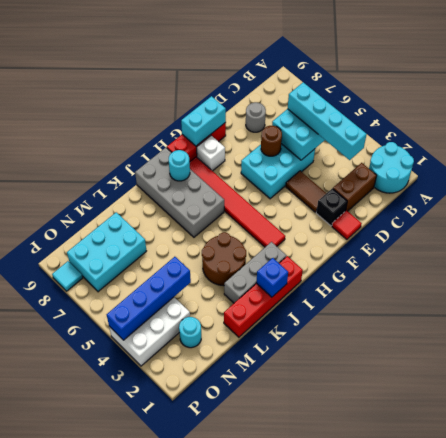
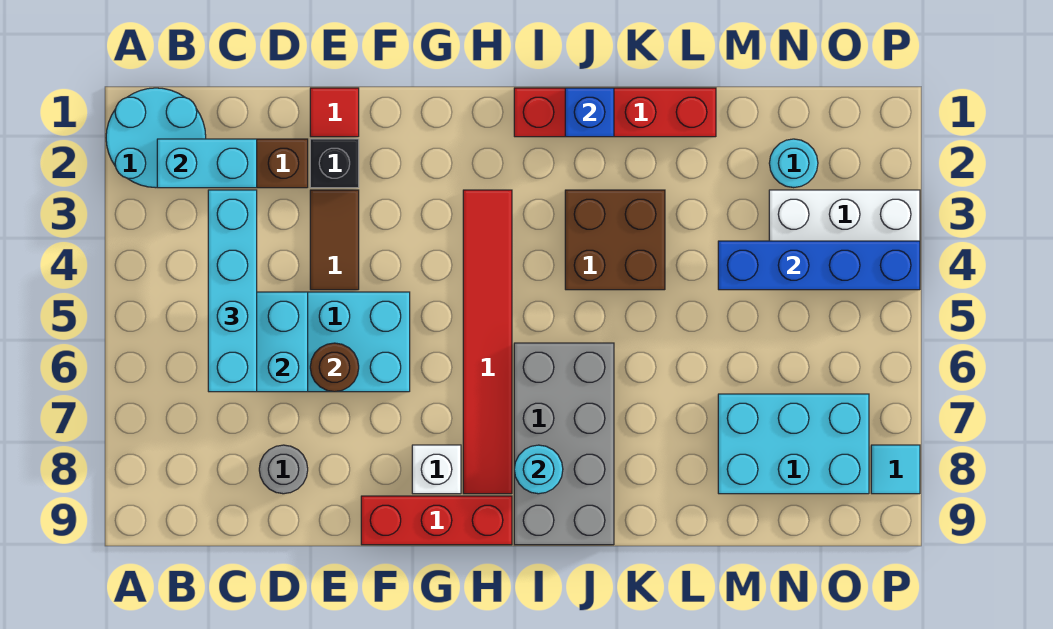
cyan 1x2 brick [181,96,226,146] -> cyan 1x2 brick moved to [157,139,257,188]
grey 1x3 brick [224,242,287,303] -> none
brown 2x2 round brick [202,232,246,286] -> brown 2x2 brick [565,190,665,290]

